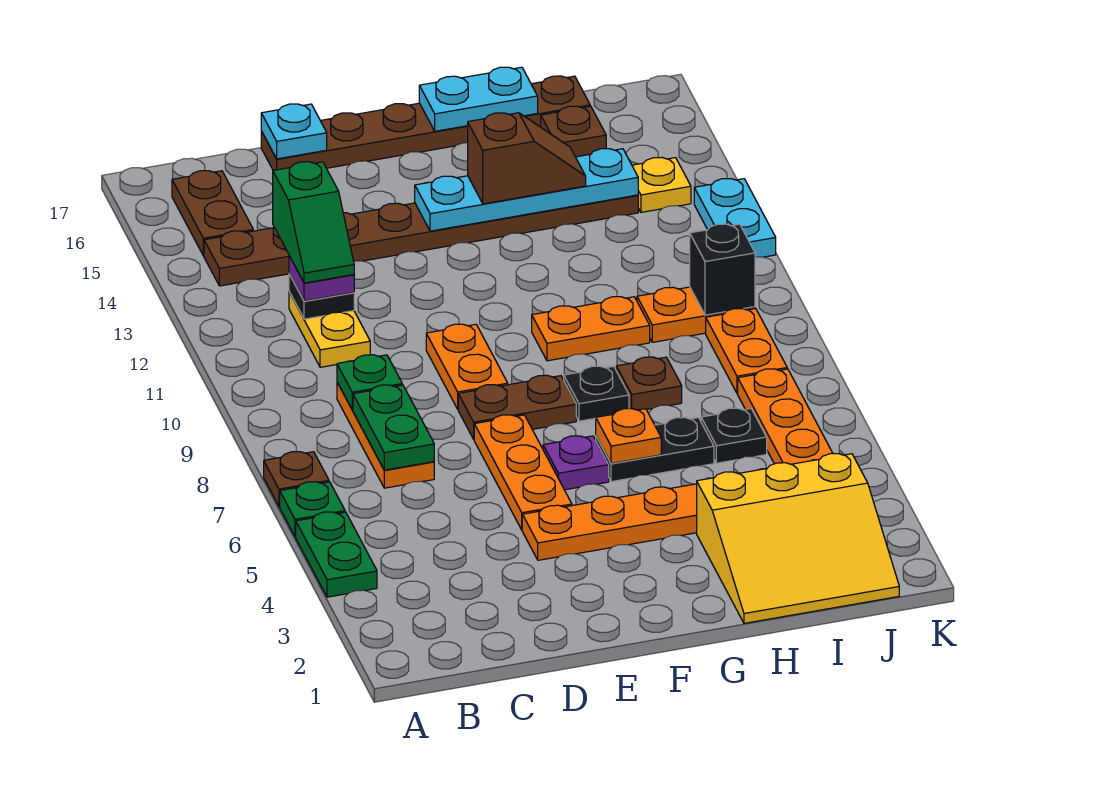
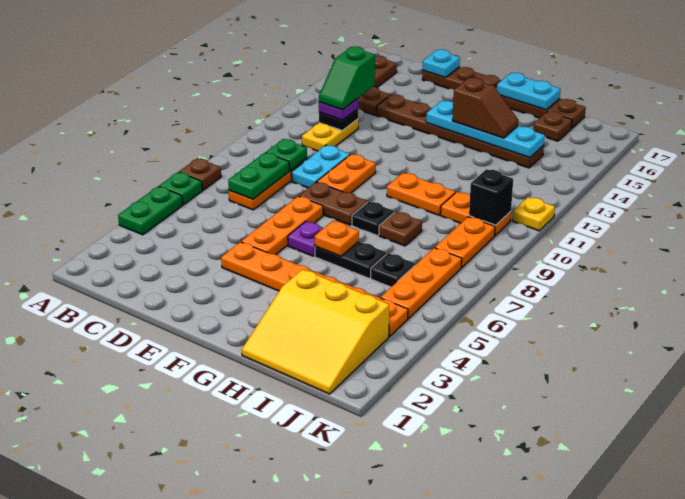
yellow 1x1 plate [632,157,691,212] -> yellow 1x1 plate moved to [513,197,555,231]
cyan 1x2 plate [694,179,776,257] -> cyan 1x2 plate moved to [291,145,350,188]

